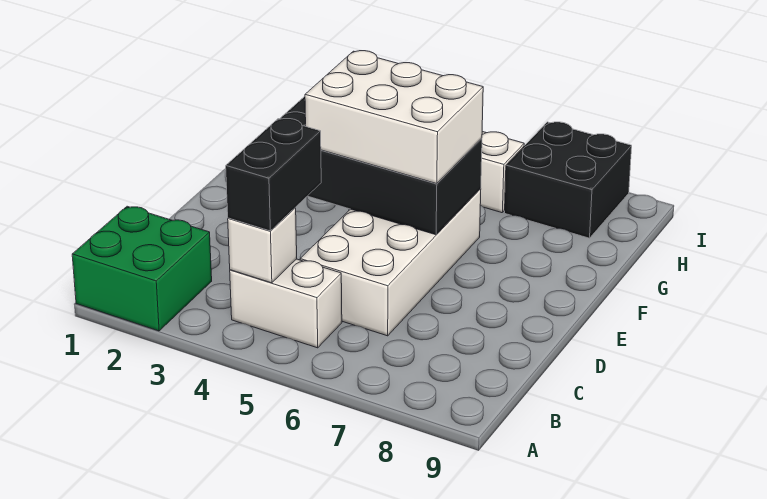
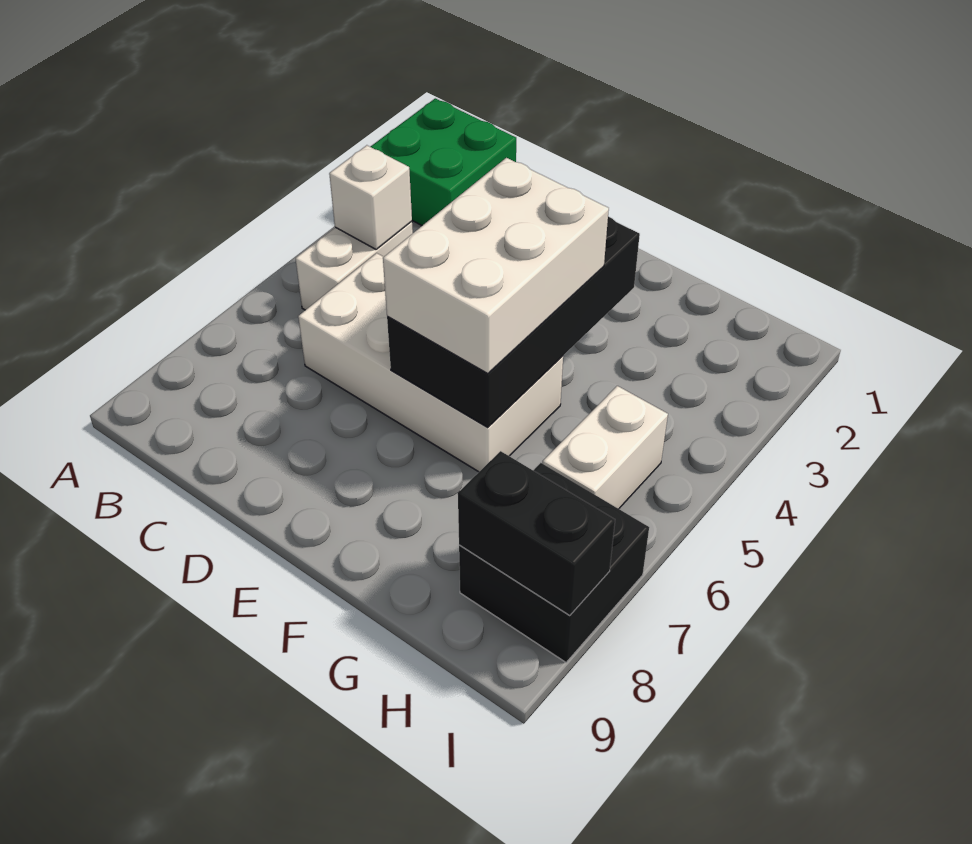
black 1x2 brick [226,119,321,231] -> black 1x2 brick moved to [458,451,615,615]

